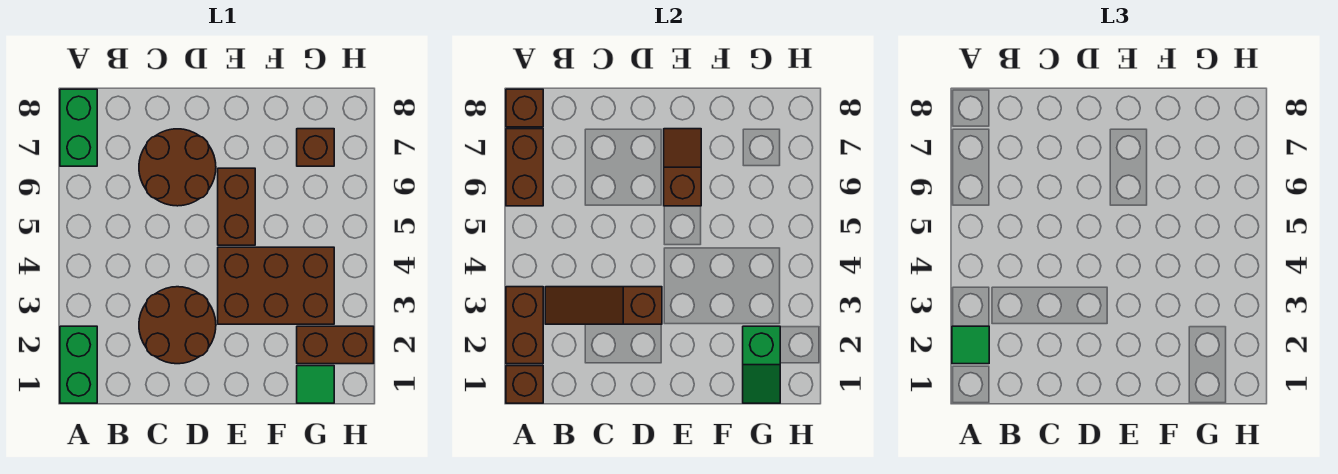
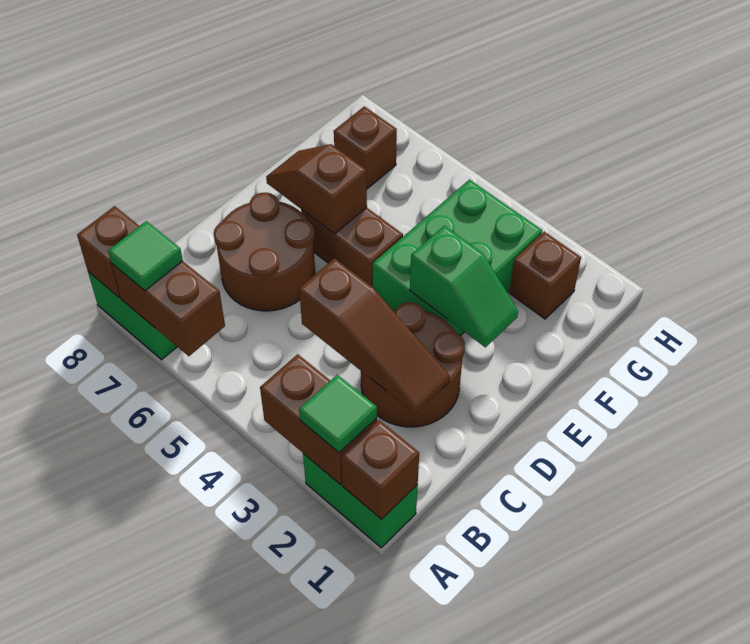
brown 1x3 slope [545,287,662,324] -> brown 1x3 slope turned to [299,258,450,414]
brown 2x3 brick [218,247,334,324] -> green 2x3 brick [373,180,542,336]
green 1x1 tile [297,366,334,403] -> green 1x1 tile moved to [108,221,183,291]
green 1x2 slope [743,326,780,403] -> green 1x2 slope moved to [410,226,518,347]
brown 1x2 brick [297,326,374,364] -> brown 1x1 brick [509,232,581,319]

